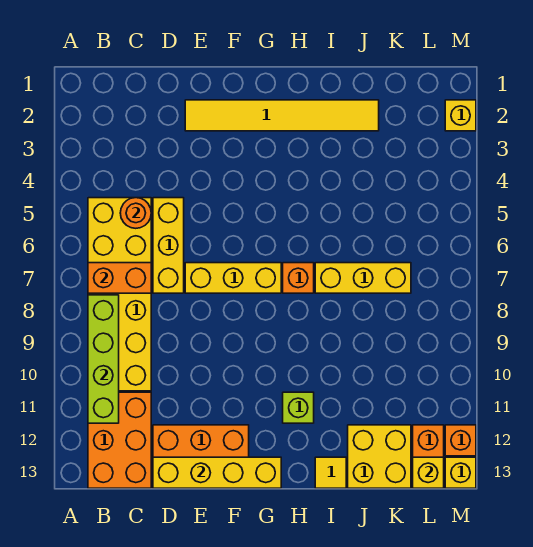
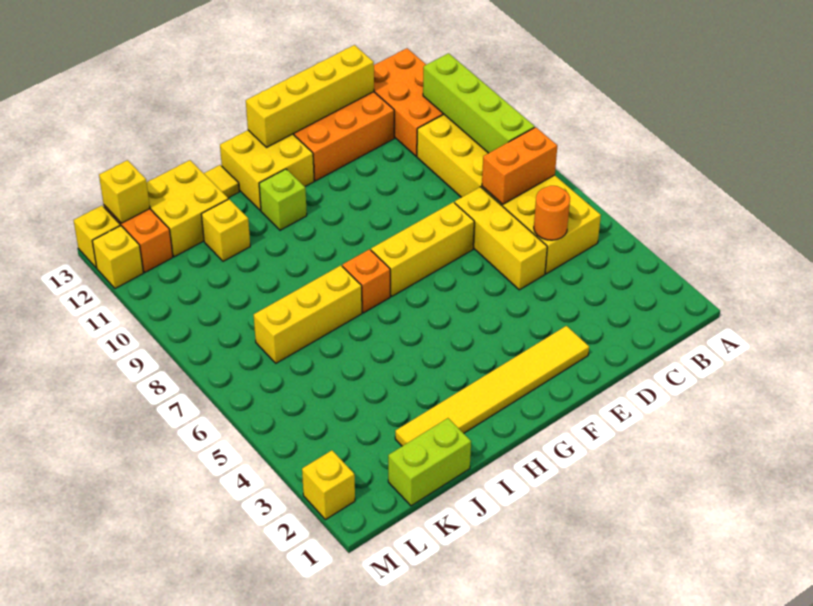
none -> yellow 2x2 brick [220,130,314,210]
none -> lime 1x2 brick [388,418,471,506]
none -> yellow 1x1 brick [201,199,250,261]
orange 1x1 brick [445,425,476,456] -> yellow 1x1 brick [92,226,143,289]

